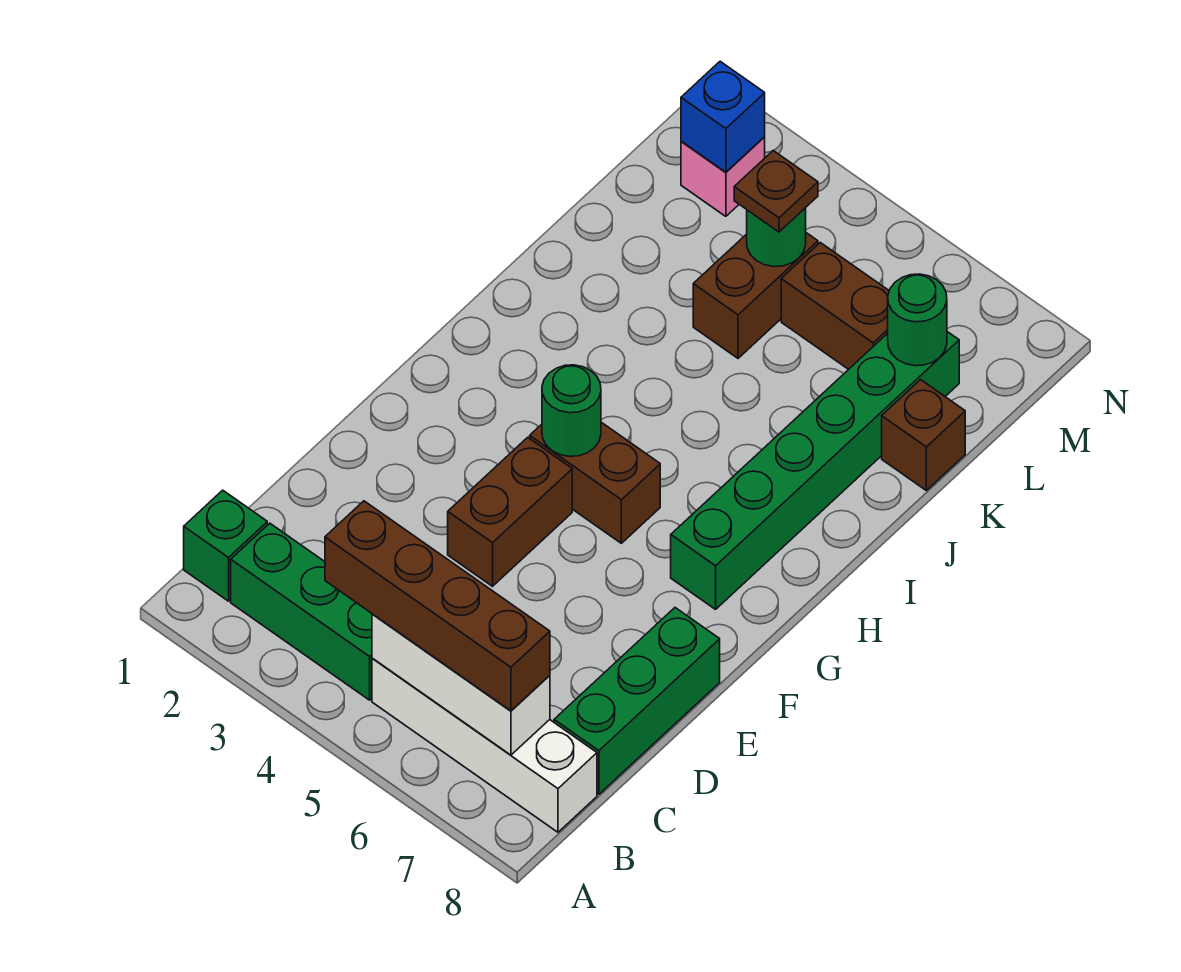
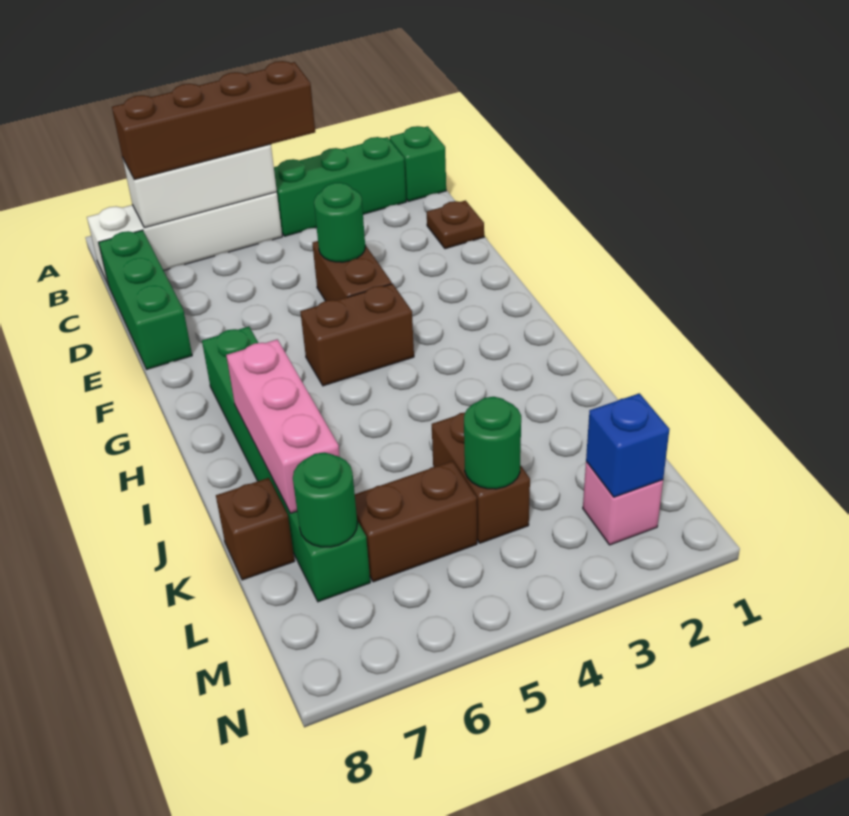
green 1x1 round brick [542,365,601,456] -> green 1x1 round brick moved to [314,182,365,262]
none -> pink 1x3 brick [226,339,340,513]
brown 1x1 plate [734,151,818,232] -> brown 1x1 plate moved to [427,201,484,249]

